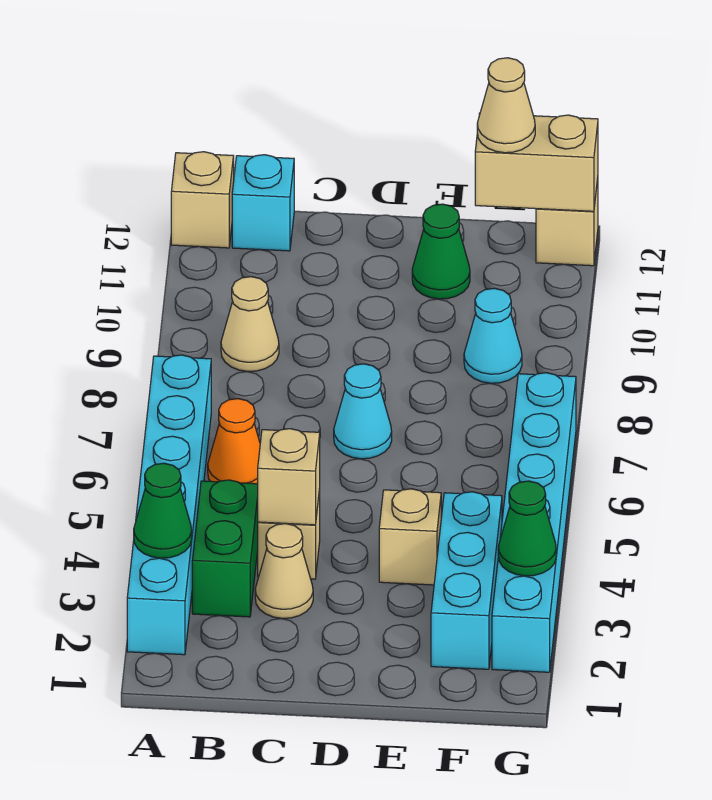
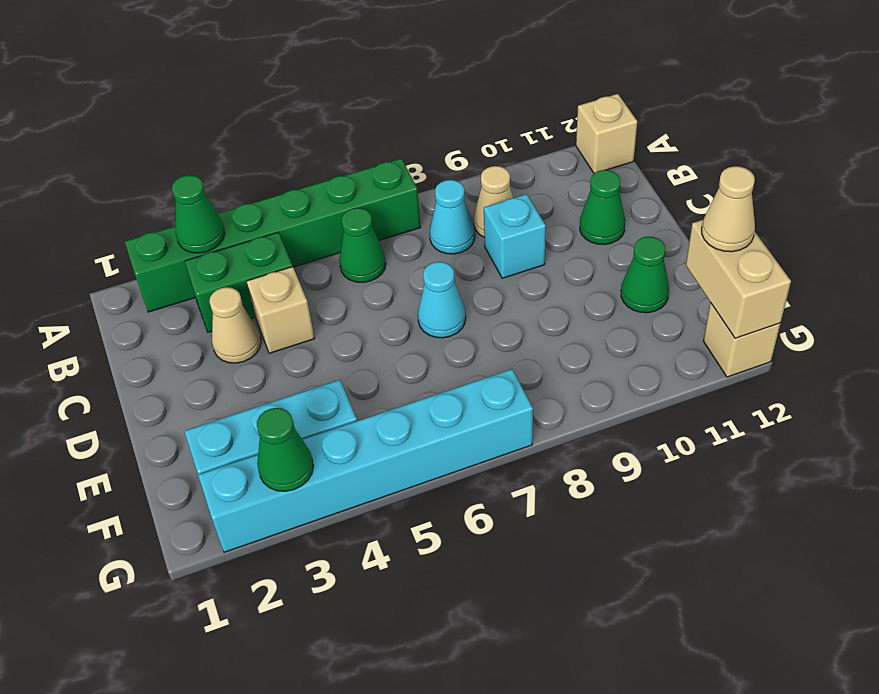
cyan 1x6 brick [127,355,211,655] -> green 1x6 brick [125,159,421,312]
orange 1x1 cone [208,399,260,484] -> green 1x1 cone [339,208,386,282]
cyan 1x1 brick [232,155,294,251] -> cyan 1x1 brick moved to [484,194,546,278]
tan 1x1 brick [258,429,320,525] -> none
none -> green 1x1 cone [580,170,625,245]
tan 1x1 brick [379,489,441,585] -> none
cyan 1x1 cone [464,288,522,383] -> cyan 1x1 cone moved to [430,180,475,254]

